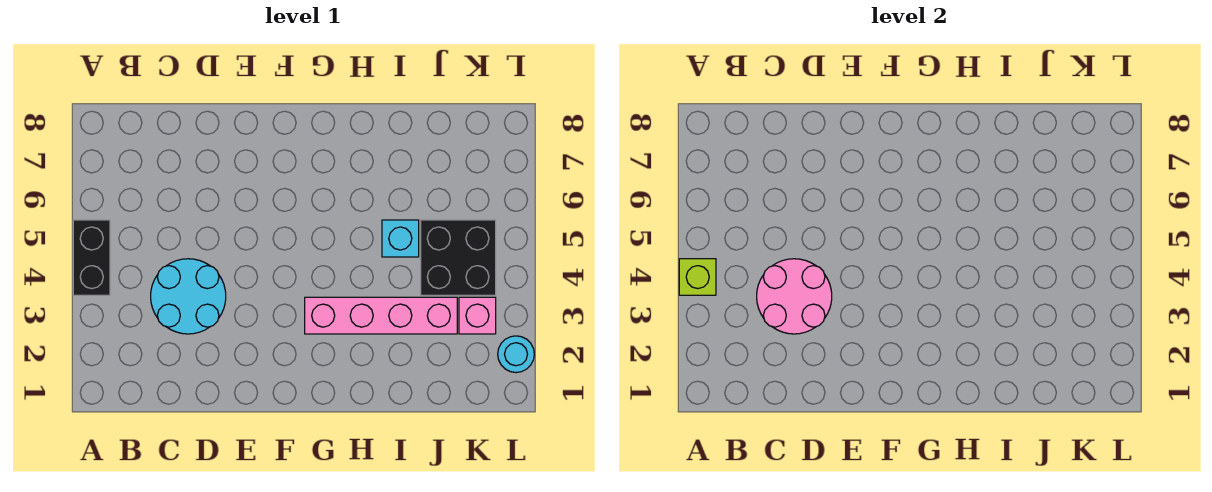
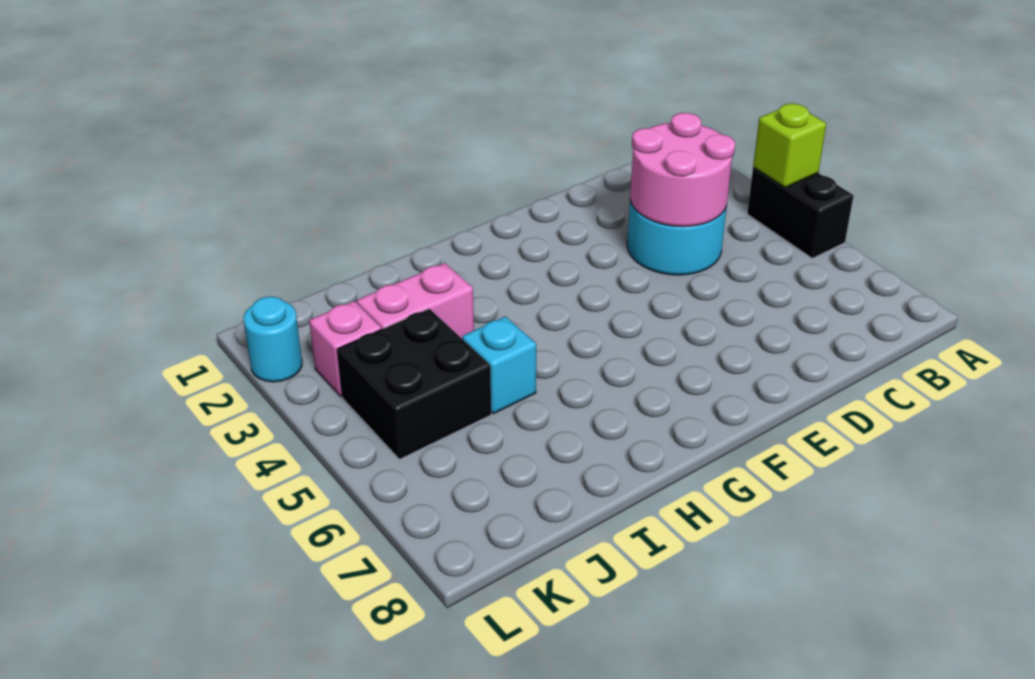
pink 1x4 brick [305,297,457,334] -> pink 1x2 brick [357,263,474,338]

